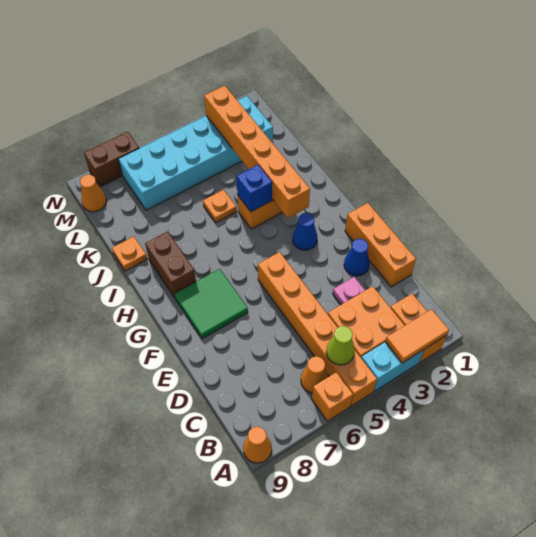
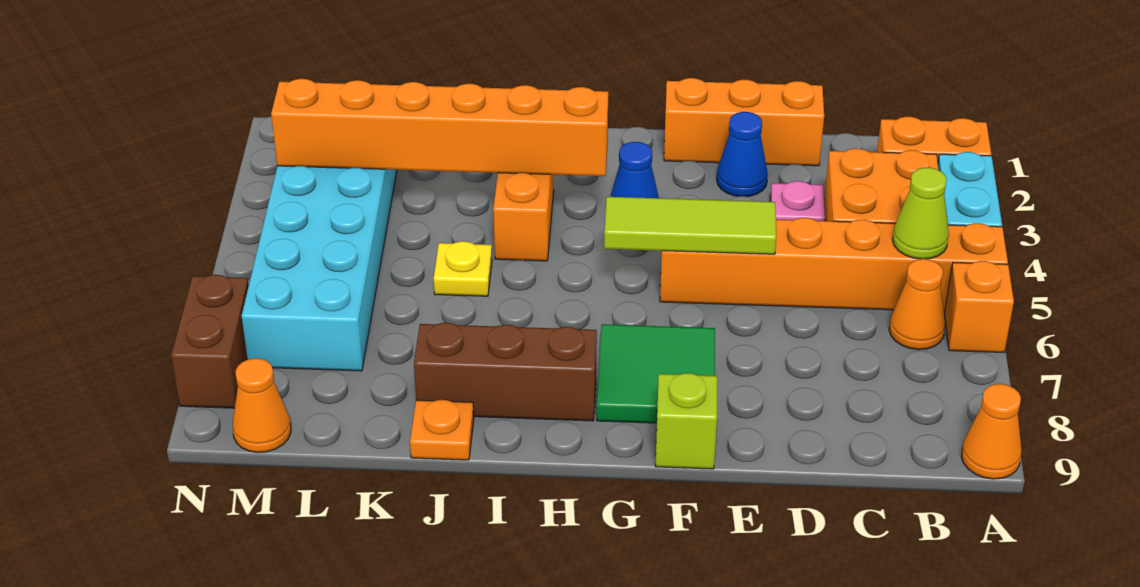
orange 1x2 tile [385,309,449,363] -> none
none -> lime 1x3 tile [604,197,776,254]
none -> lime 1x1 brick [655,373,717,469]
brown 1x2 brick [145,232,196,297] -> brown 1x3 brick [414,323,597,421]
blue 1x1 brick [236,165,272,212] -> none
orange 1x1 plate [203,190,237,223] -> yellow 1x1 plate [434,241,492,296]

